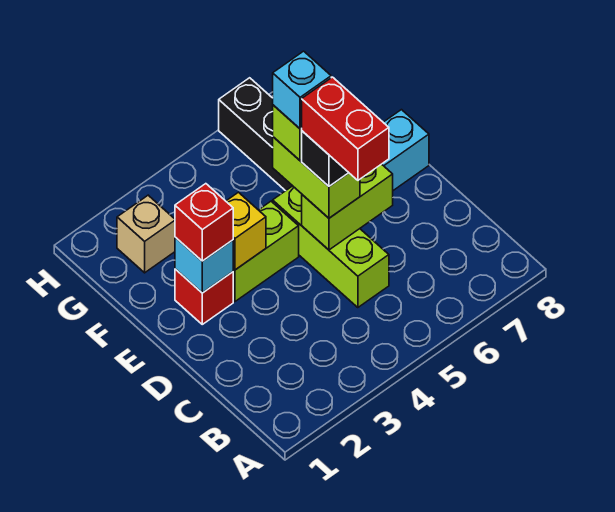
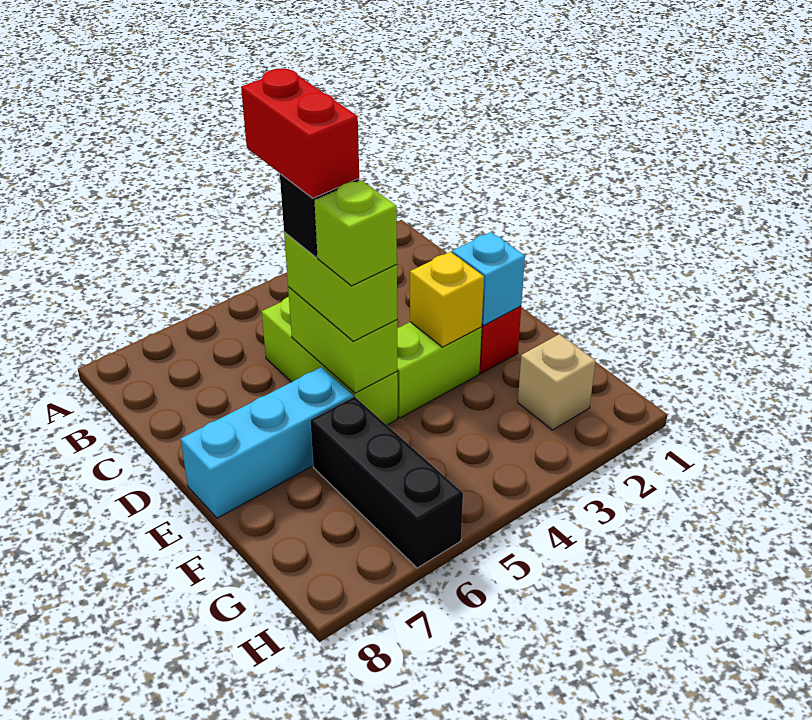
lime 1x2 brick [302,164,393,250] -> lime 1x2 brick turned to [288,287,397,393]
red 1x1 brick [175,184,233,261] -> none
cyan 1x1 brick [273,51,331,129] -> none

